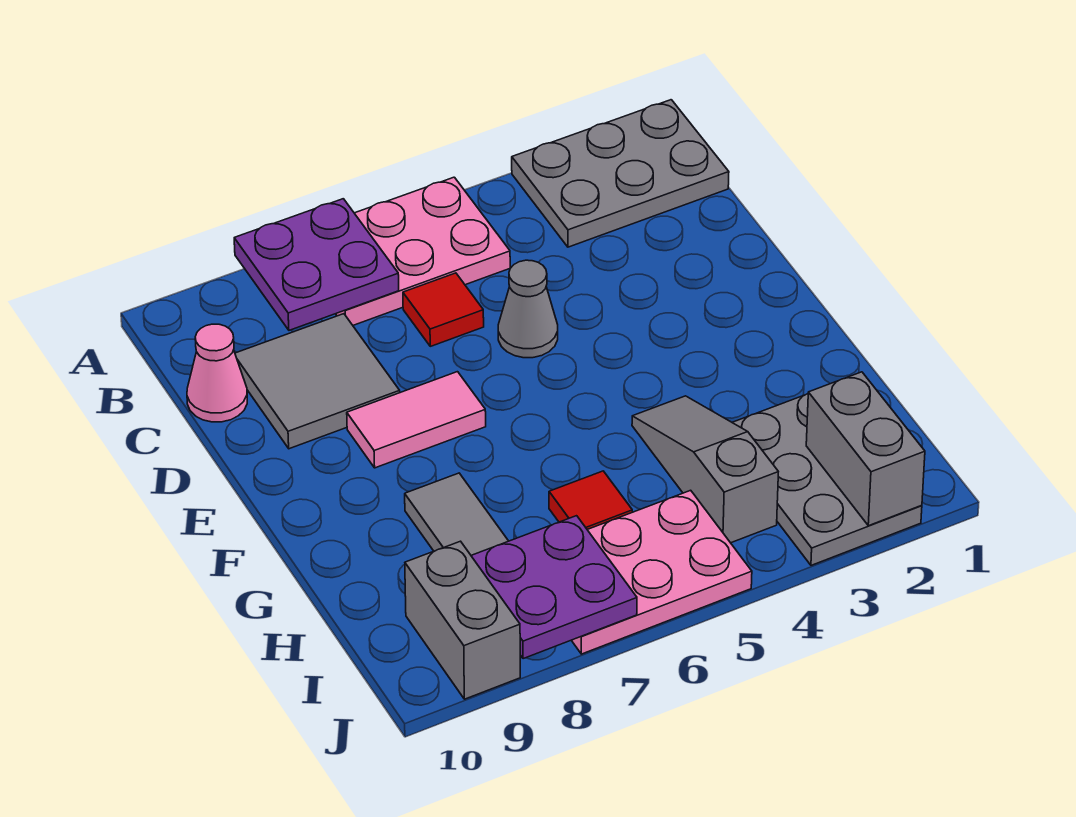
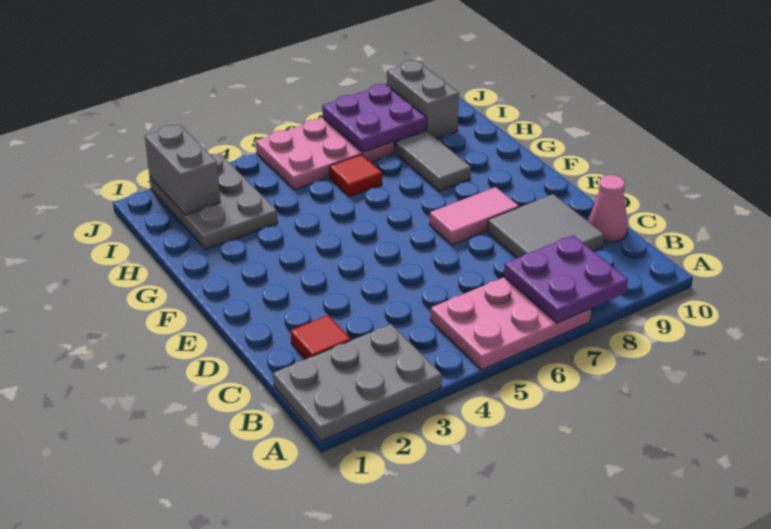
red 1x1 tile [403,273,484,346] -> red 1x1 tile moved to [291,315,351,359]
grey 1x1 cone [498,260,558,358] -> none
grey 1x3 slope [632,396,778,543] -> none

